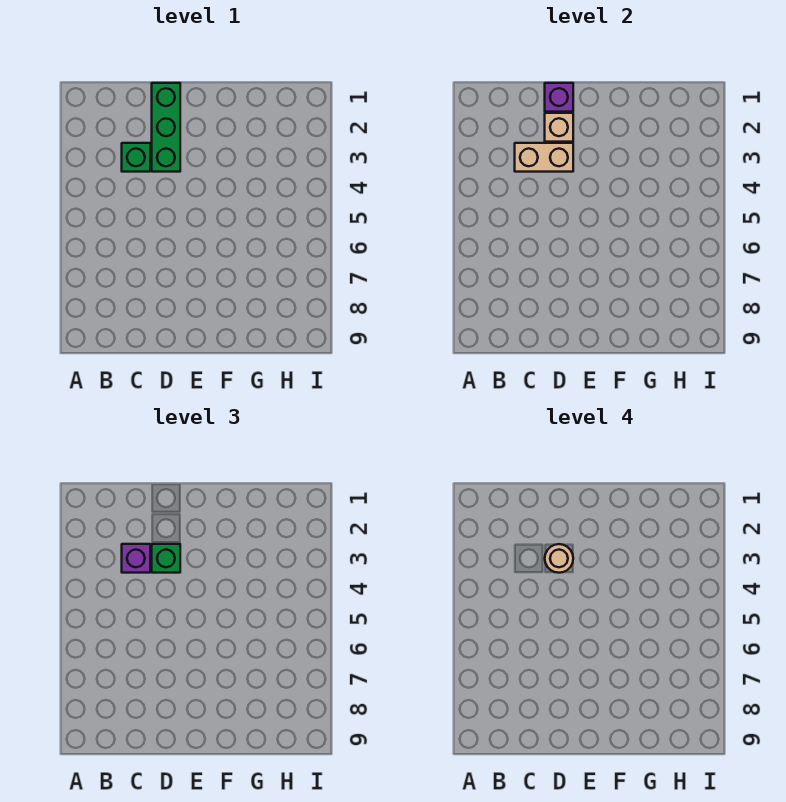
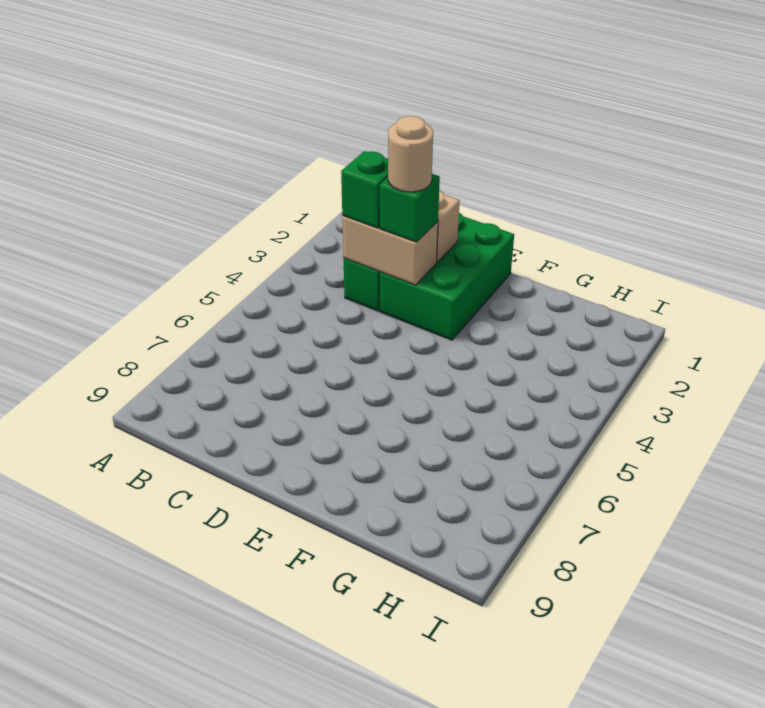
purple 1x1 brick [122,544,150,573] -> green 1x1 brick [341,151,388,228]
green 1x3 brick [152,83,180,172] -> green 2x3 brick [380,213,514,340]
purple 1x1 brick [545,83,573,112] -> none

